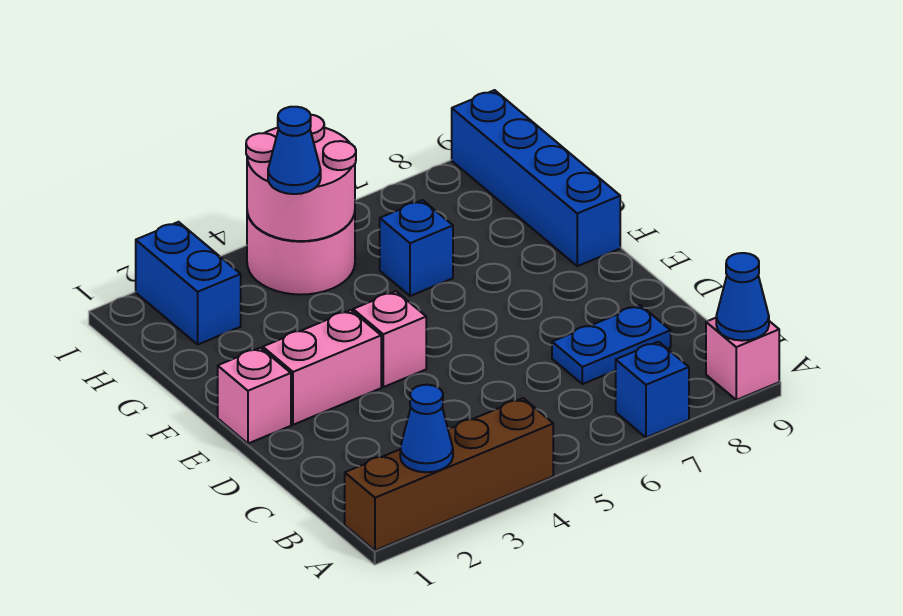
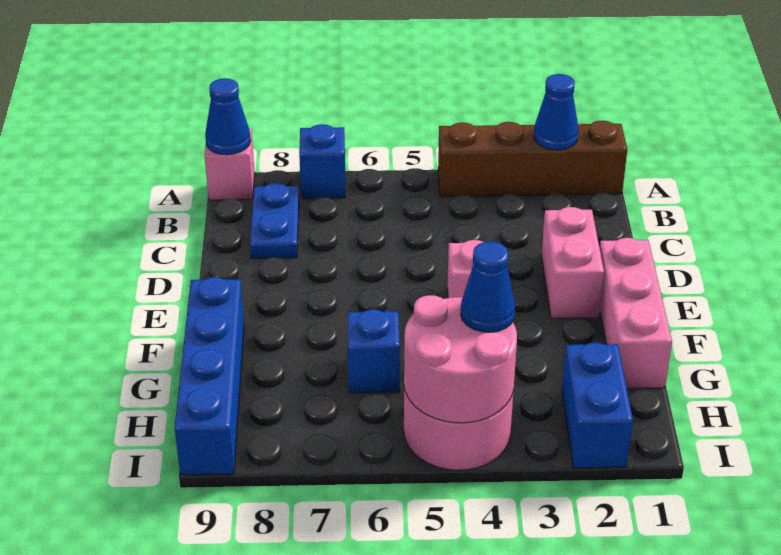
blue 1x2 plate [552,305,671,384] -> blue 1x2 plate turned to [250,183,299,259]
pink 1x1 brick [218,348,291,444] -> pink 1x3 brick [600,238,672,388]
pink 1x2 brick [263,310,381,425] -> pink 1x2 brick turned to [541,207,604,319]

